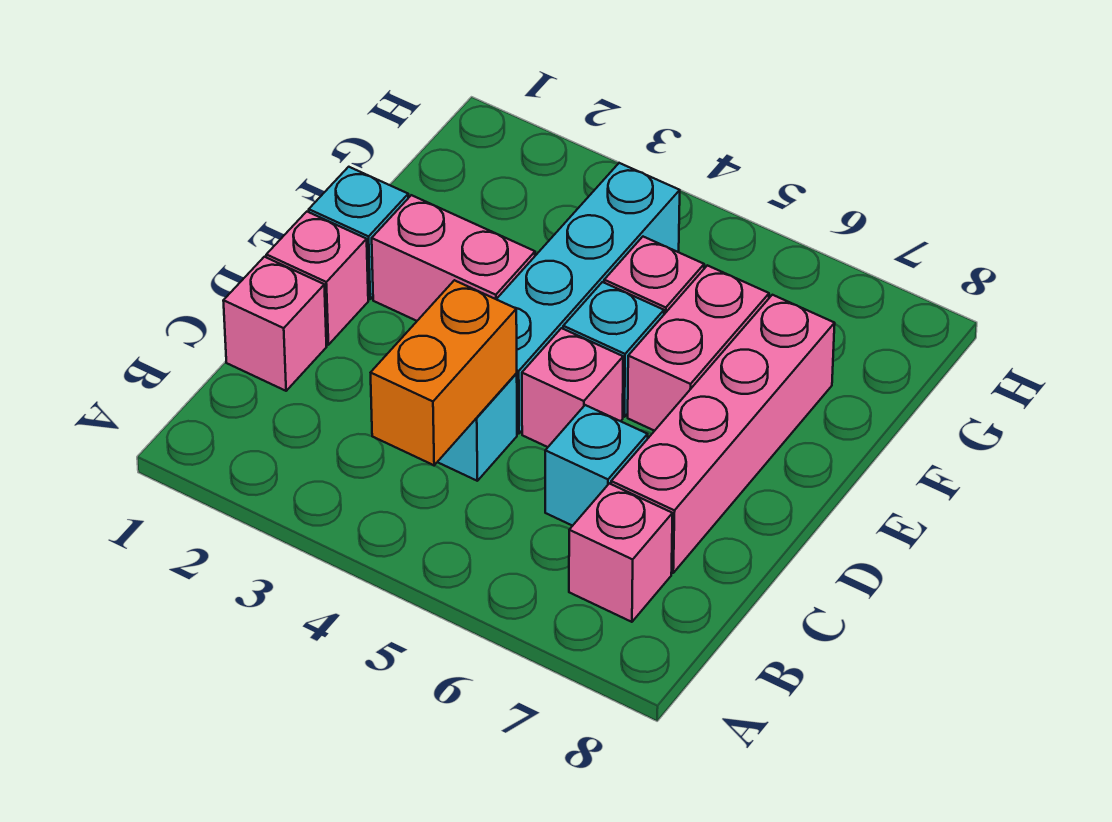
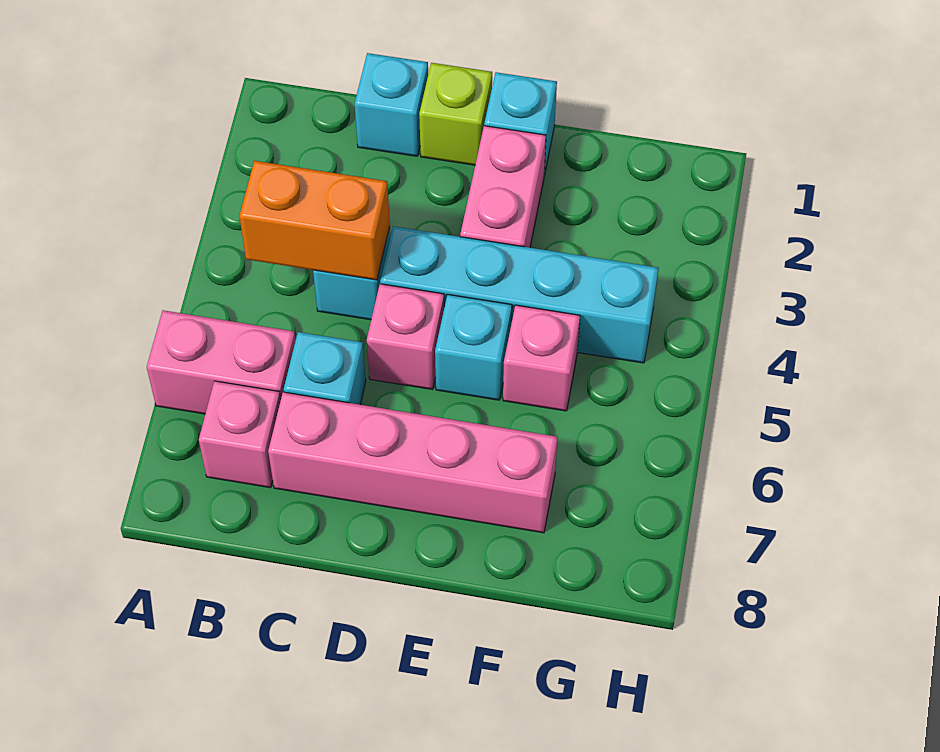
pink 1x1 brick [223,257,326,391] -> cyan 1x1 brick [355,53,428,156]
pink 1x1 brick [266,212,368,345] -> lime 1x1 brick [419,63,492,165]
pink 1x2 brick [628,265,769,431] -> pink 1x2 brick moved to [147,310,296,414]

